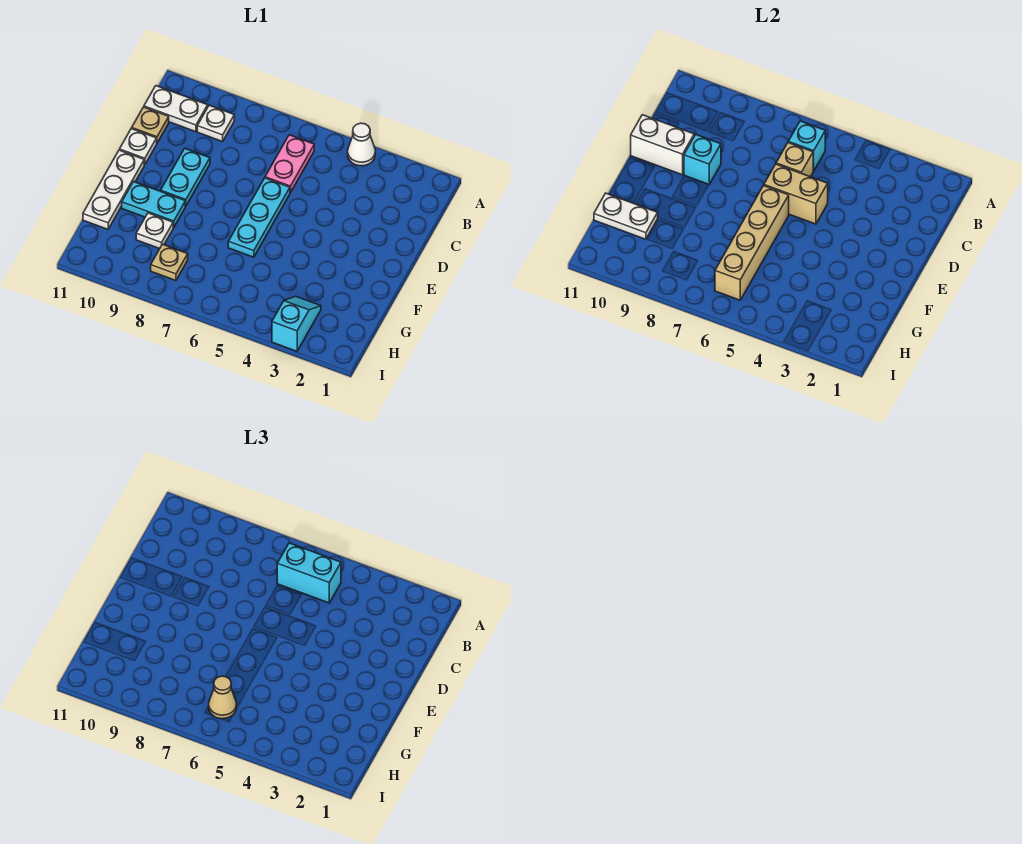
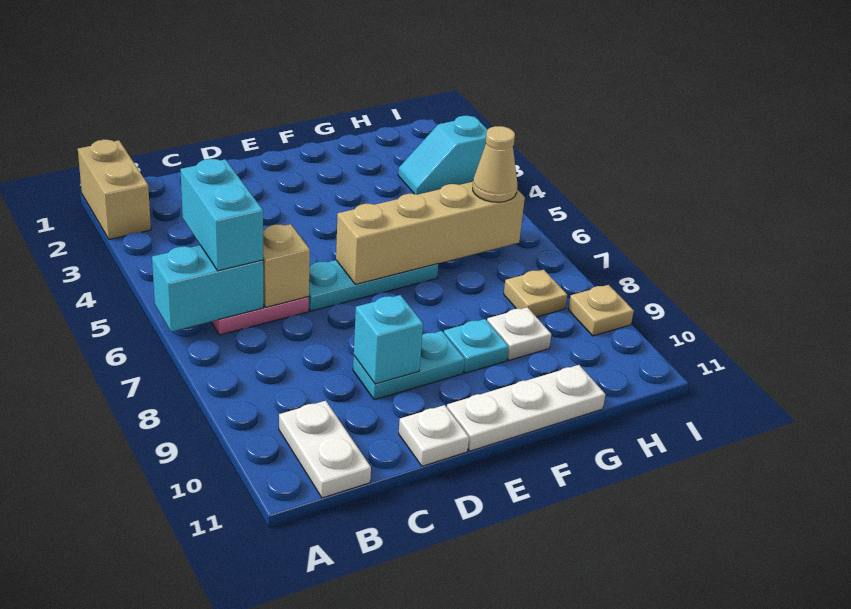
white 1x1 cone [348,123,375,166] -> none
cyan 1x1 brick [788,121,825,171] -> cyan 1x2 brick [152,245,263,332]
white 1x1 plate [197,105,234,142] -> none
tan 1x1 plate [132,107,169,143] -> tan 1x1 plate moved to [568,285,634,336]
tan 1x2 brick [764,164,828,224] -> tan 1x2 brick moved to [78,140,151,239]
white 1x2 brick [631,115,694,175] -> none
cyan 1x2 plate [122,182,185,228] -> cyan 1x1 plate [444,319,509,373]
white 1x2 plate [594,193,658,239] -> none

